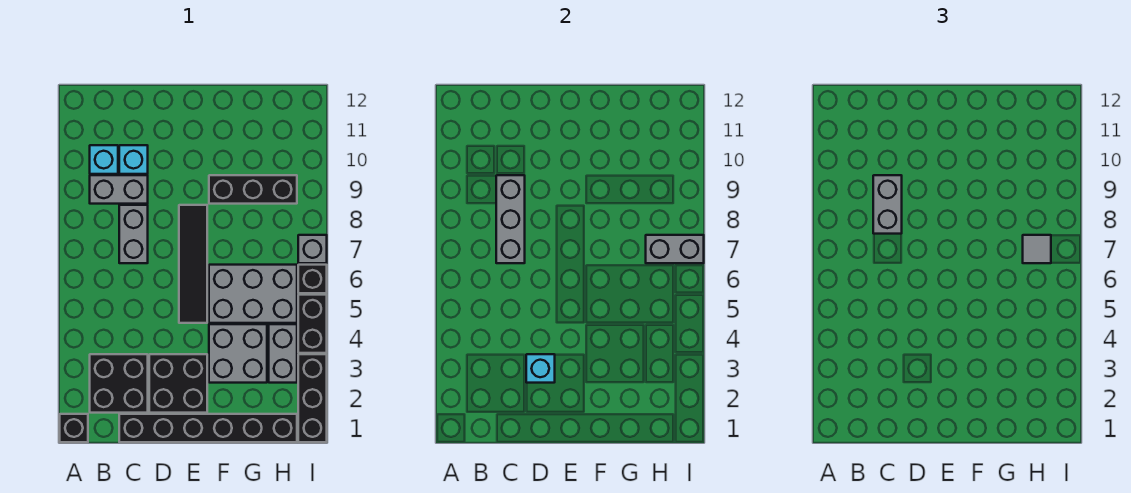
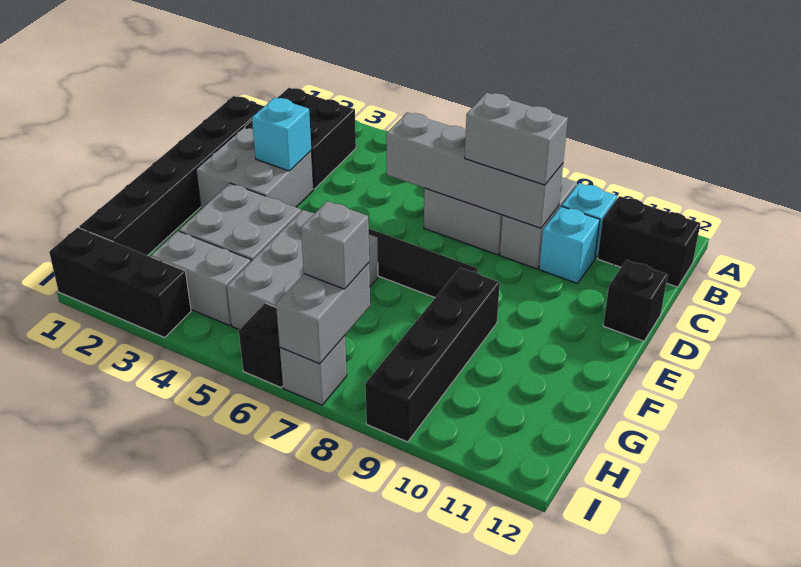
black 1x1 brick [60,414,88,442] -> black 1x1 brick moved to [603,260,668,341]
grey 1x3 brick [496,175,525,263] -> grey 1x4 brick [386,112,563,228]
black 2x2 brick [149,354,207,413] -> grey 2x2 brick [196,127,314,209]
black 1x3 brick [209,175,297,204] -> black 1x4 brick [365,268,500,442]
grey 1x1 tile [1023,235,1051,263] -> grey 1x1 brick [301,201,369,289]
black 1x2 brick [298,295,327,353] -> black 1x2 brick moved to [597,196,700,287]

